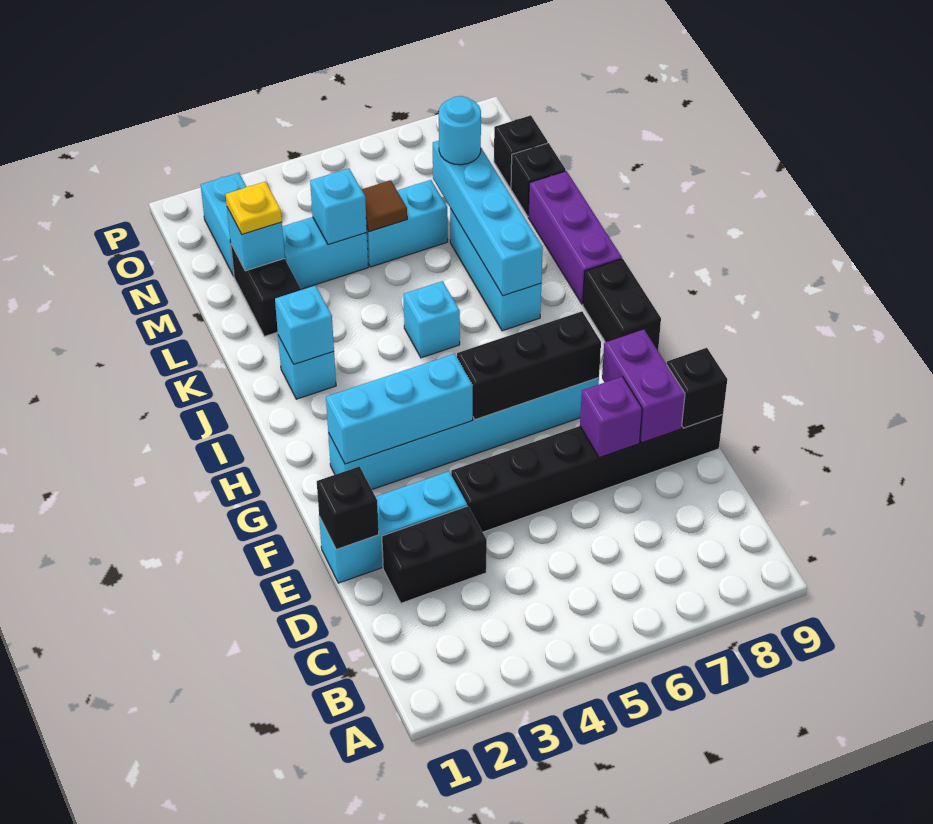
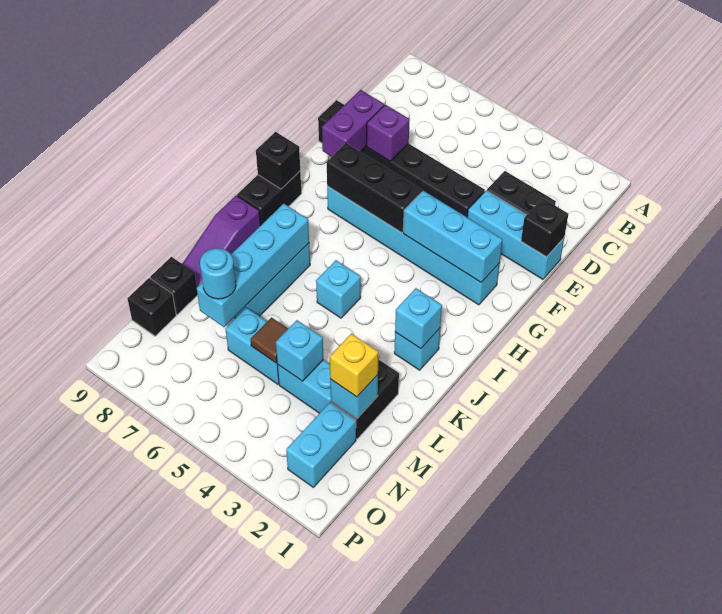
black 1x1 brick [667,348,727,428] -> black 1x1 brick moved to [256,132,300,189]
purple 1x3 brick [528,171,622,304] -> purple 1x3 slope [183,196,261,287]
yellow 1x1 plate [226,182,282,234] -> yellow 1x1 brick [330,334,378,397]

